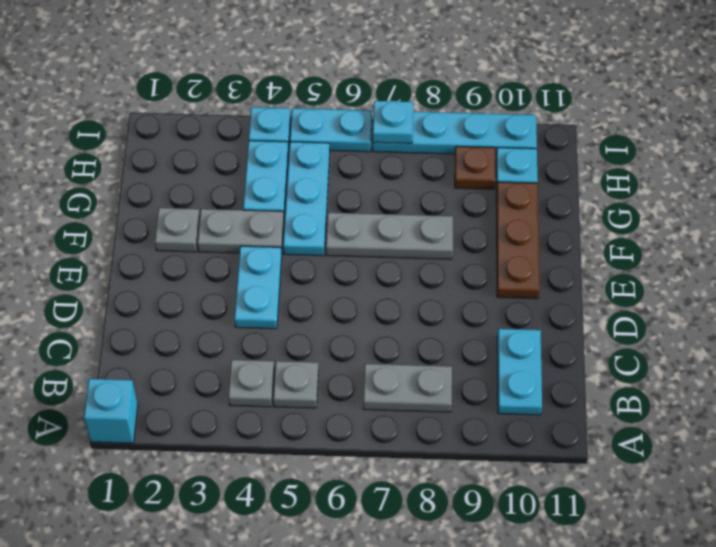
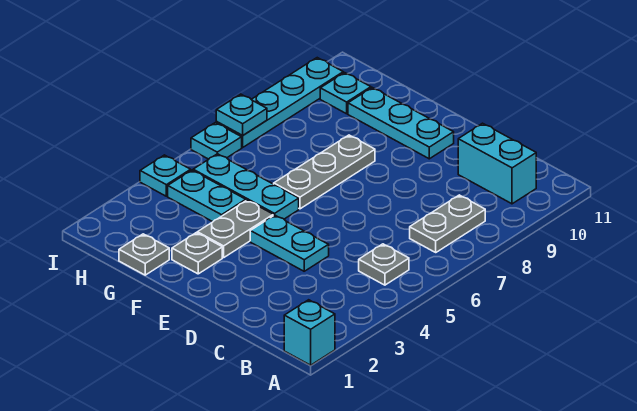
grey 1x1 plate [228,360,274,407] -> grey 1x1 plate moved to [119,234,169,275]
cyan 1x2 plate [497,329,542,415] -> cyan 1x2 brick [458,123,536,204]
brown 1x3 plate [496,182,540,299] -> cyan 1x3 plate [348,88,454,159]
brown 1x1 plate [455,146,495,189] -> none
cyan 1x2 plate [290,108,372,152] -> cyan 1x1 plate [191,123,242,159]

